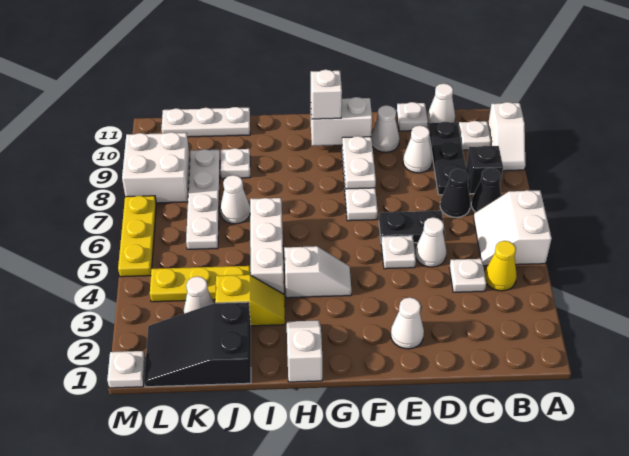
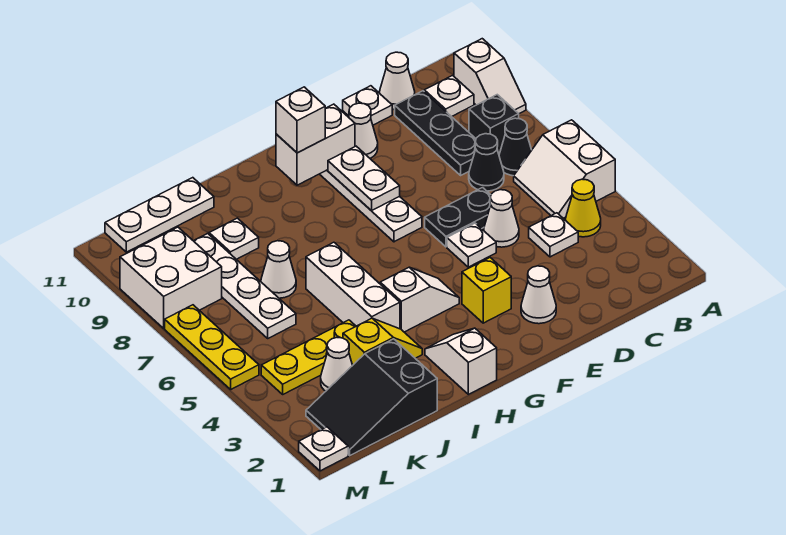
white 1x1 cone [403,126,432,173] -> none
none -> yellow 1x1 brick [462,258,511,323]

